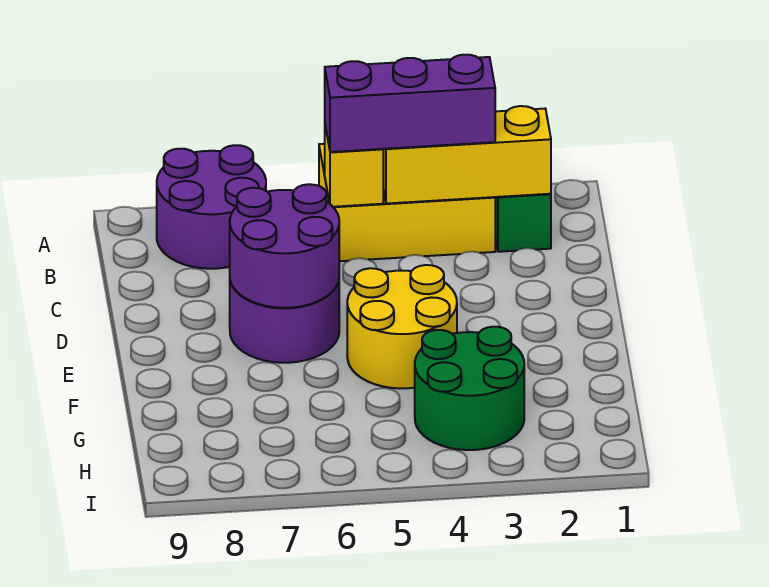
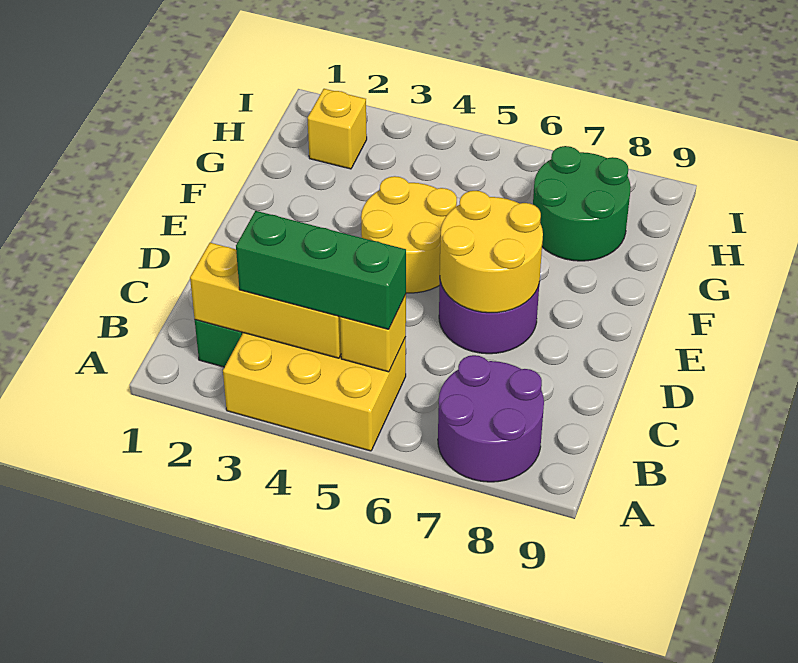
purple 1x3 brick [325,55,495,152] -> green 1x3 brick [236,211,406,329]
purple 2x2 round brick [230,184,339,308] -> yellow 2x2 round brick [440,191,543,313]
green 2x2 round brick [415,327,524,450] -> green 2x2 round brick moved to [533,146,631,261]
none -> yellow 1x1 brick [308,89,367,169]

